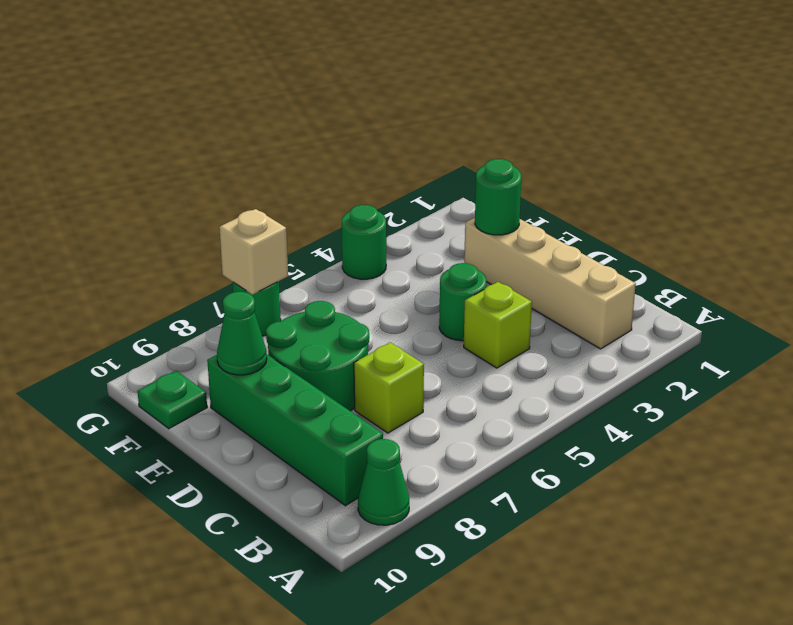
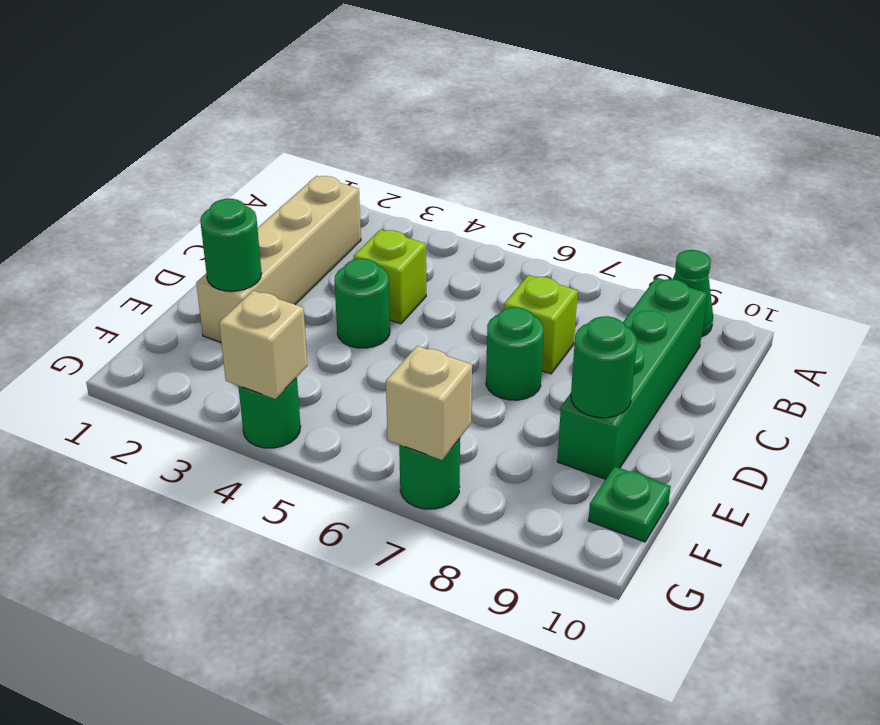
green 2x2 round brick [266,301,369,411] -> green 1x1 round brick [486,307,544,400]
green 1x1 cone [217,292,267,375] -> green 1x1 round brick [571,316,637,418]
none -> tan 1x1 brick [219,291,308,399]

